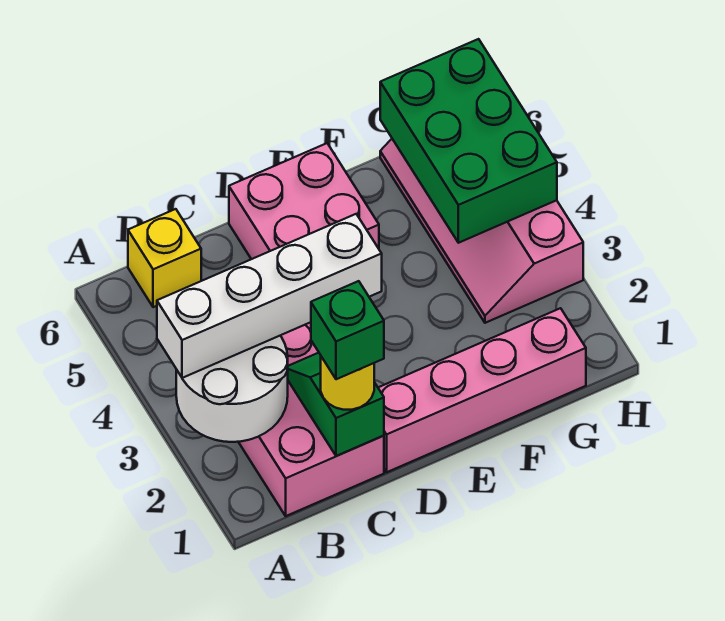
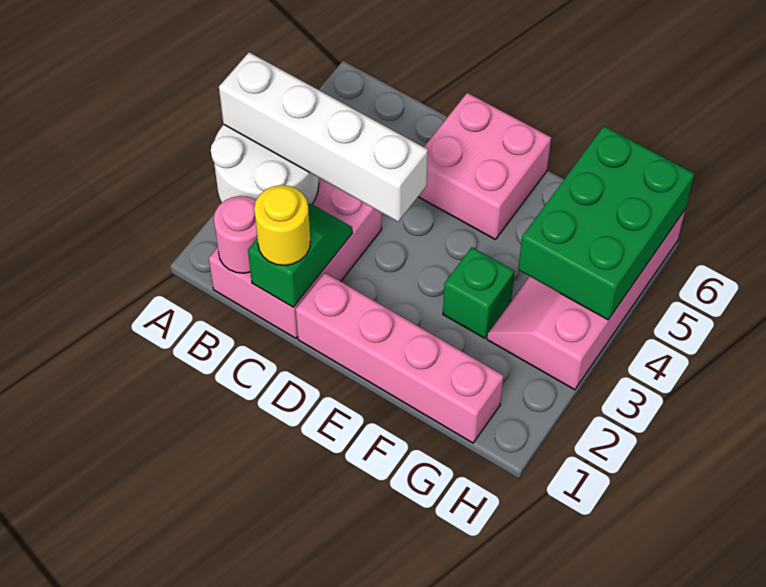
none -> pink 1x1 round brick [214,196,257,273]
yellow 1x1 brick [128,209,201,307] -> none
green 1x1 brick [311,281,384,379] -> green 1x1 brick moved to [443,247,514,338]

